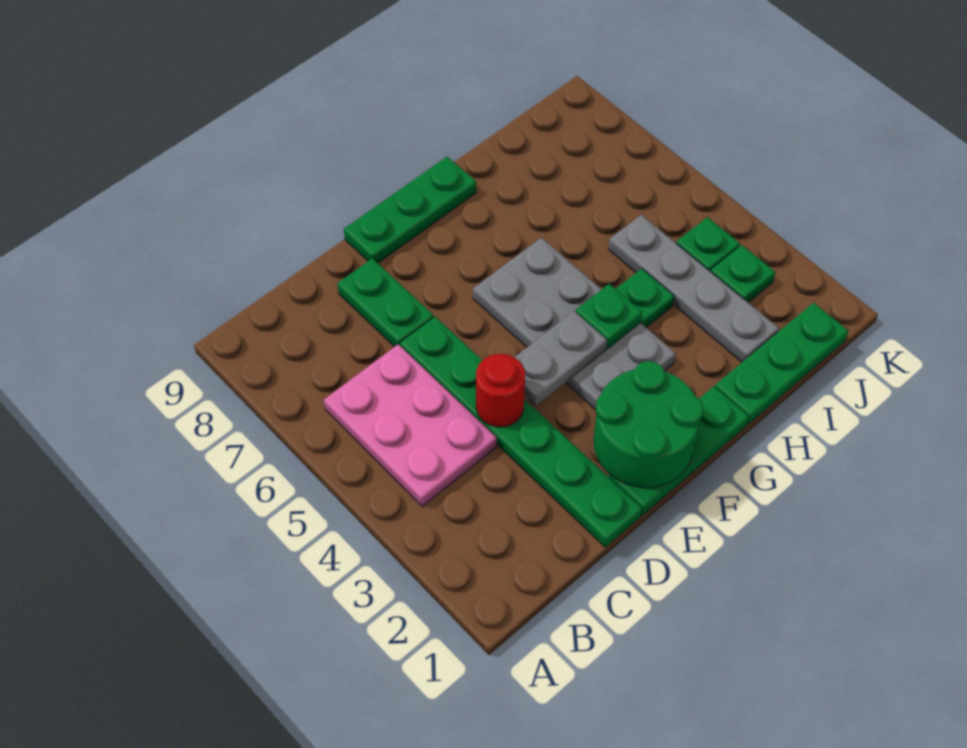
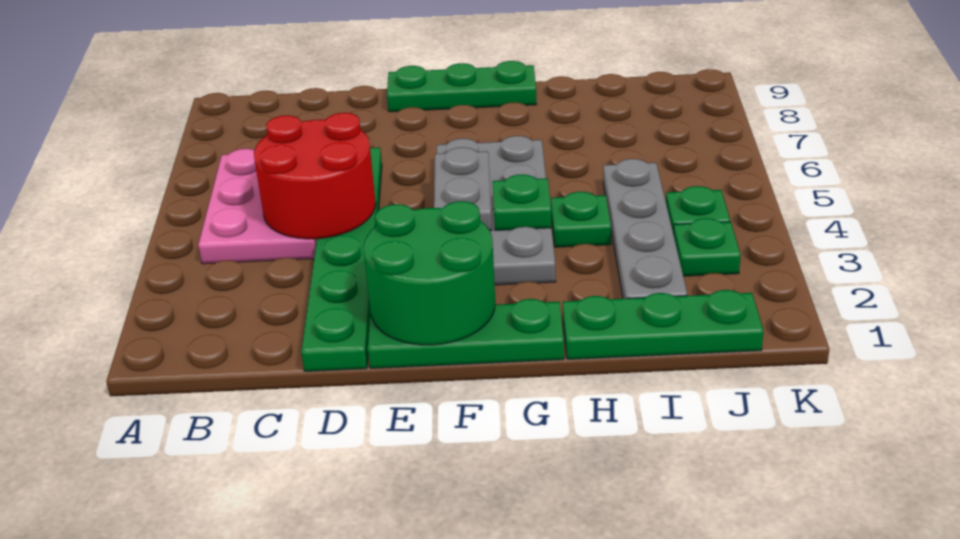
red 1x1 round brick [476,354,525,427] -> red 2x2 round brick [254,113,376,239]
green 1x2 plate [337,258,434,347] -> none
grey 1x2 plate [514,311,607,406] -> grey 1x2 plate turned to [434,147,492,231]

